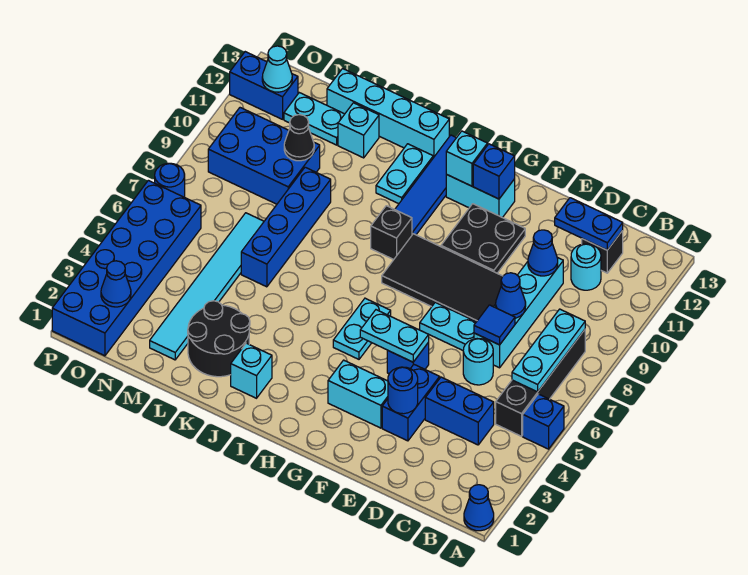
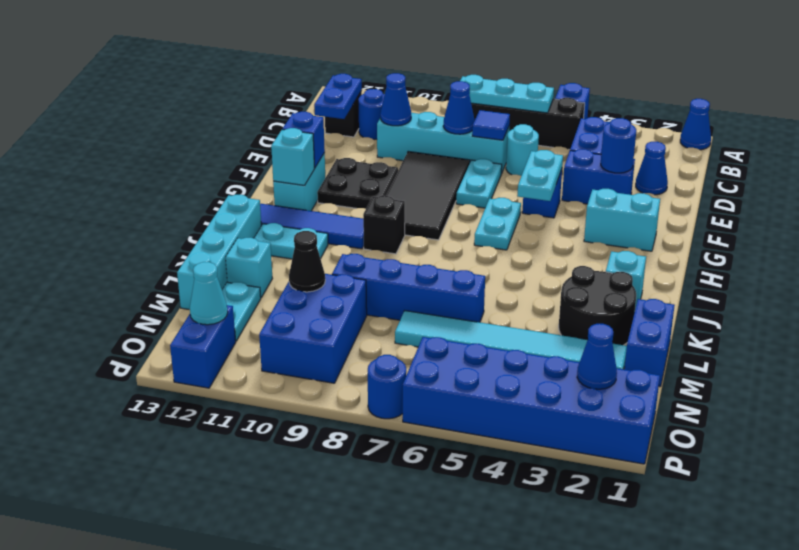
cyan 1x1 round brick [571,244,601,290] -> blue 1x1 round brick [358,89,385,139]
none -> blue 1x1 cone [636,142,668,195]
cyan 1x2 brick [328,360,388,428] -> cyan 1x2 brick turned to [584,189,660,251]
cyan 1x2 plate [333,298,391,359] -> cyan 1x2 plate turned to [474,198,521,250]
none -> blue 1x2 brick [624,299,675,387]

